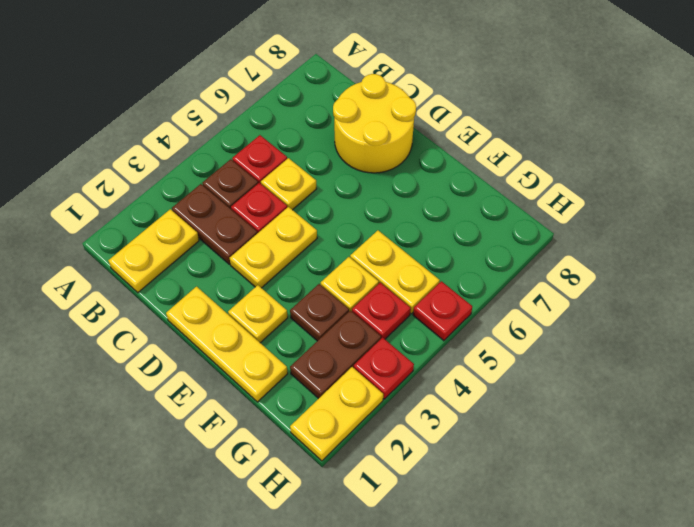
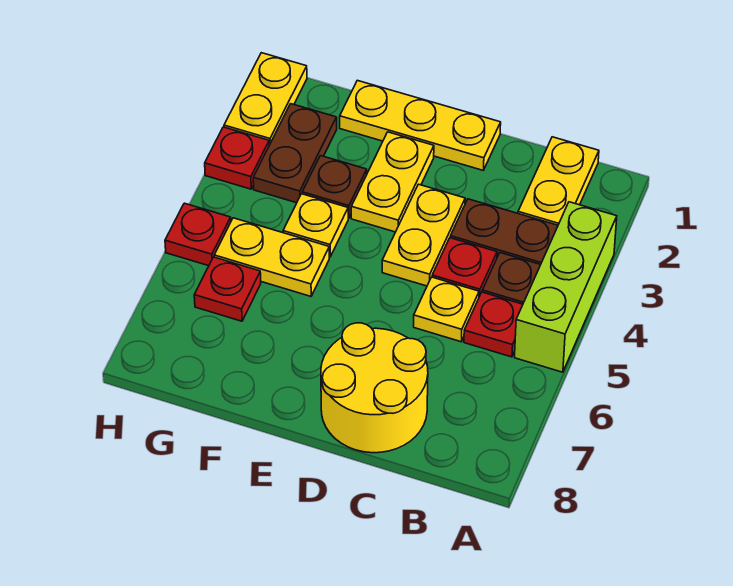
none -> lime 1x3 brick [515,202,617,372]
yellow 1x1 plate [228,285,288,343] -> yellow 1x2 plate [351,132,434,232]
red 1x1 plate [352,283,411,339] -> red 1x1 plate moved to [194,257,261,321]

